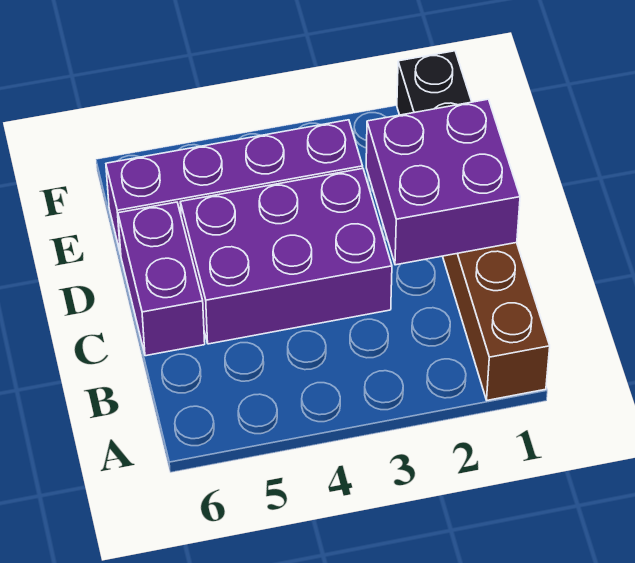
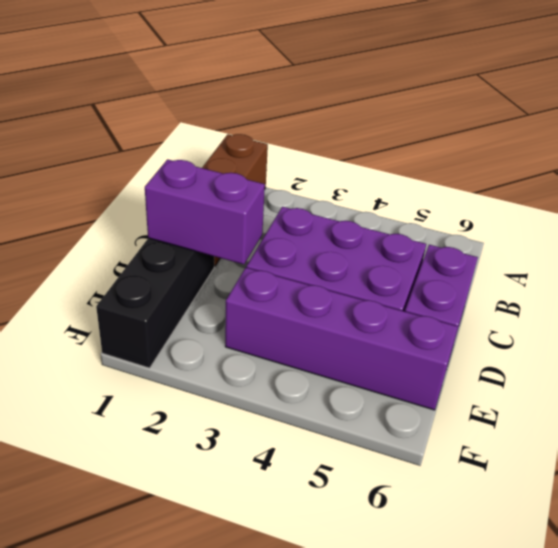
purple 2x2 brick [366,99,520,265] -> purple 1x2 brick [145,159,265,264]

